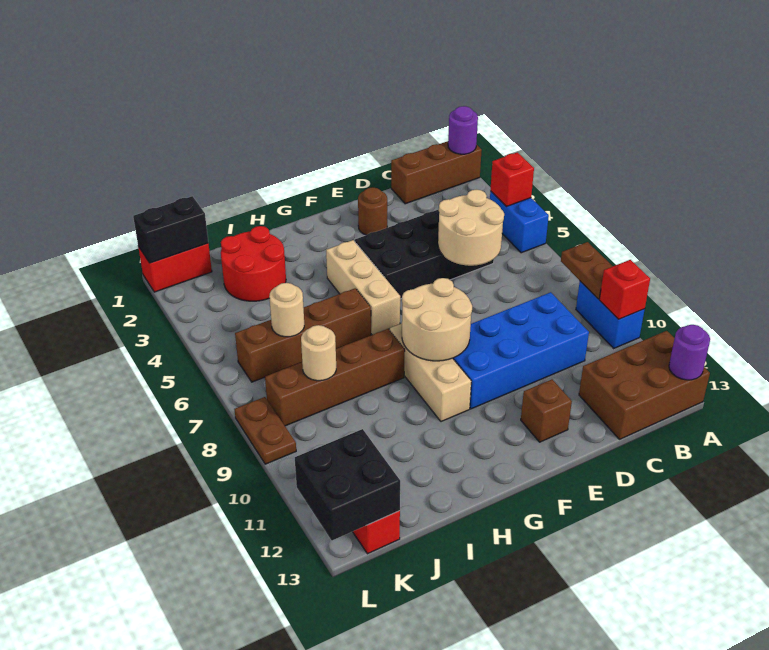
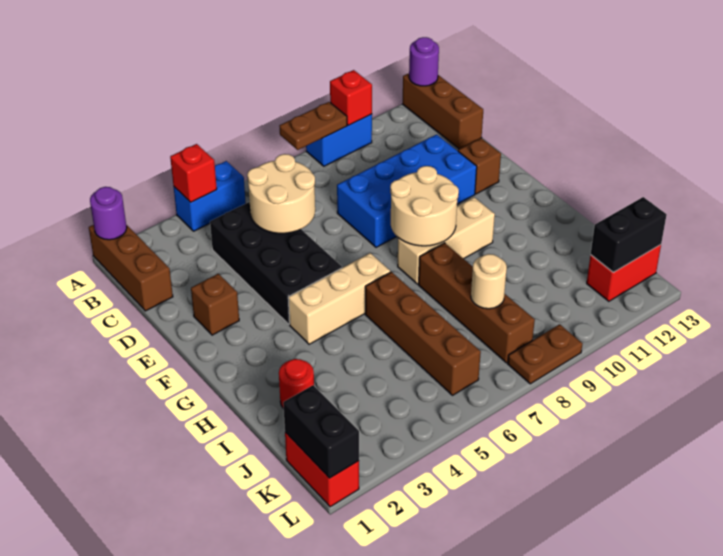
brown 2x3 brick [579,331,710,439] -> brown 1x3 brick [402,73,483,149]
blue 2x4 brick [453,292,589,409] -> blue 2x4 brick turned to [337,135,477,247]
brown 1x1 round brick [358,187,387,235] -> brown 1x1 brick [191,274,239,335]
red 2x2 round brick [221,226,286,301] -> red 1x1 round brick [279,359,314,409]
tan 1x1 round brick [269,283,304,337] -> none
black 2x2 brick [295,429,400,540] -> black 1x2 brick [591,197,667,272]

